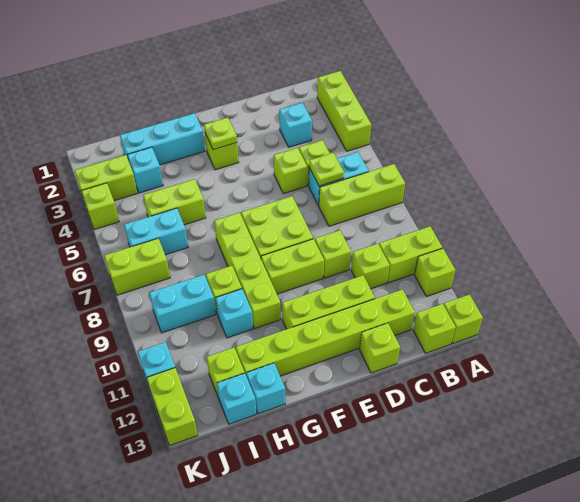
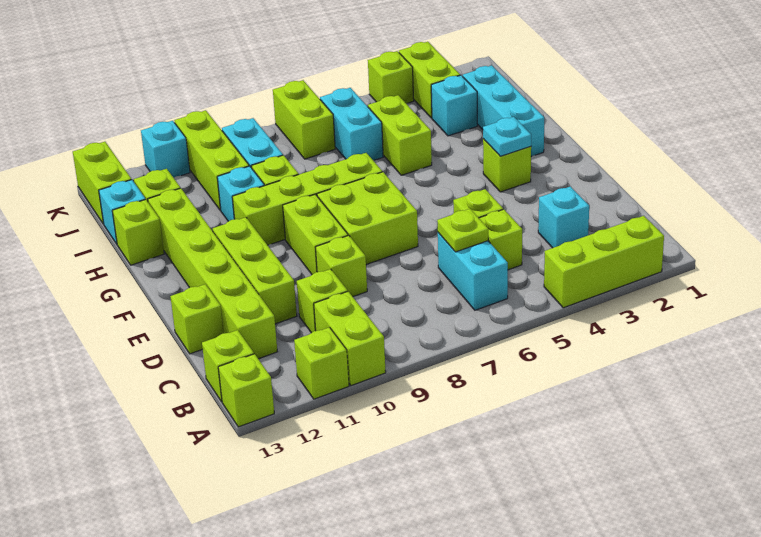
lime 1x3 brick [319,164,405,226] -> lime 1x3 brick moved to [174,110,249,211]
lime 1x1 plate [204,118,237,150] -> cyan 1x1 plate [483,117,531,156]
cyan 1x1 brick [247,363,285,414] -> lime 1x1 brick [112,199,164,265]
lime 1x2 brick [147,368,198,446] -> lime 1x2 brick turned to [73,142,132,224]

